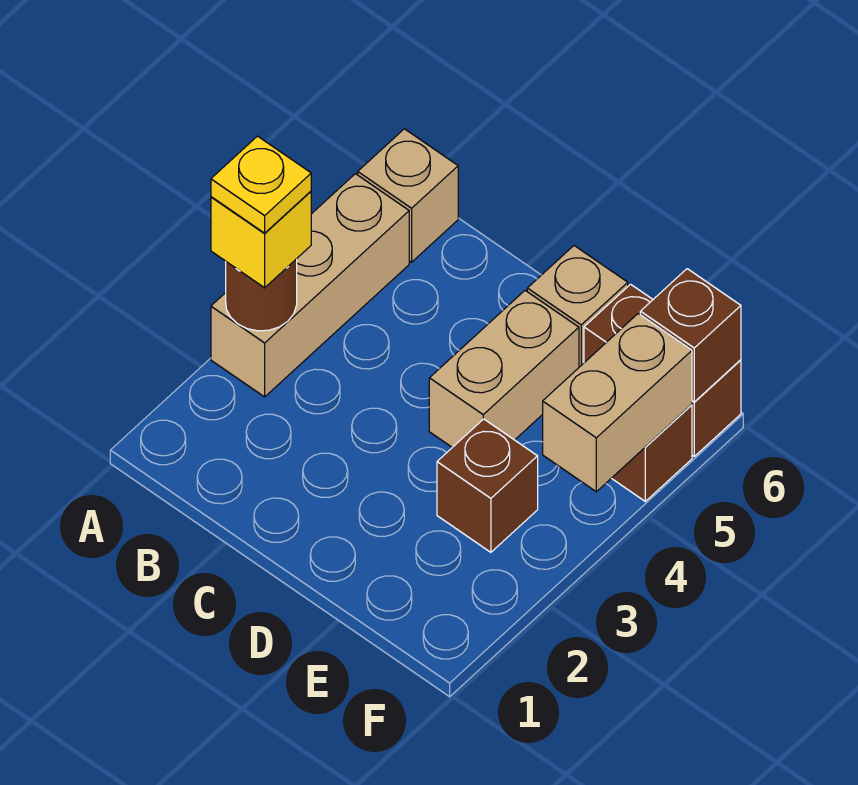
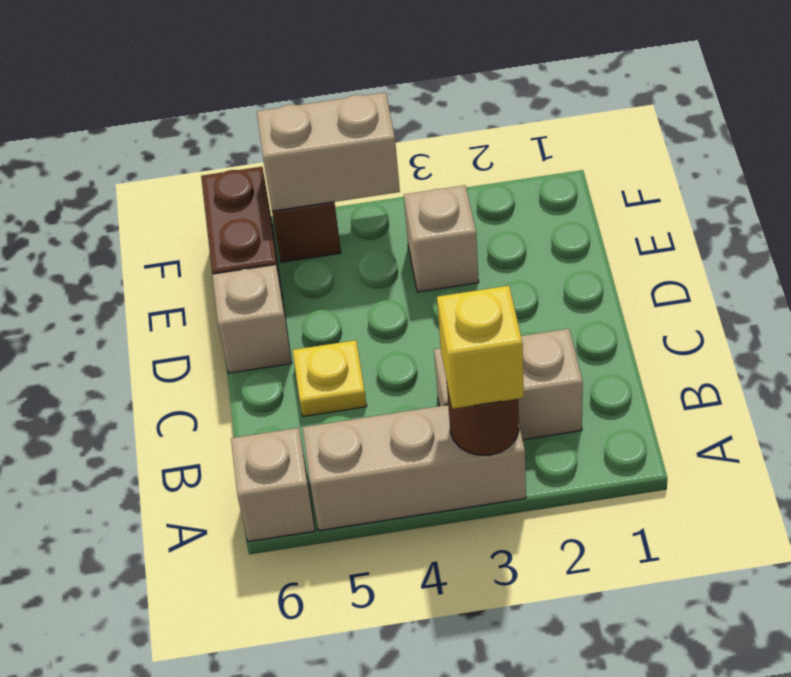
yellow 1x1 plate [211,136,311,233] -> yellow 1x1 plate moved to [293,340,367,417]
tan 1x2 brick [429,291,579,447] -> tan 1x2 brick moved to [434,329,583,440]
brown 1x1 brick [437,419,538,552] -> tan 1x1 brick [404,185,479,292]
brown 1x1 brick [640,269,741,402] -> none

